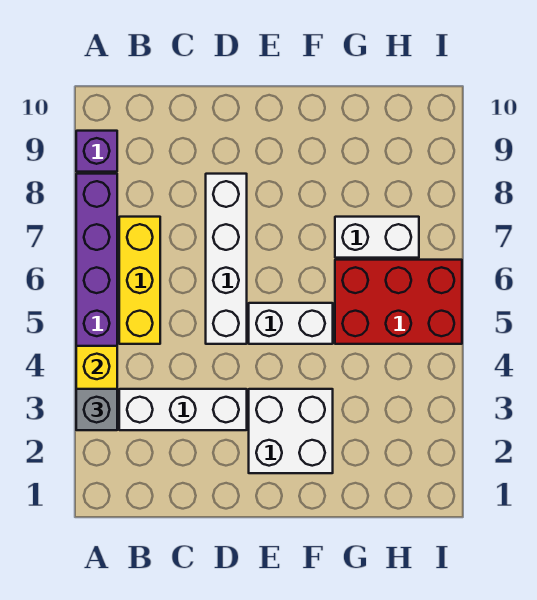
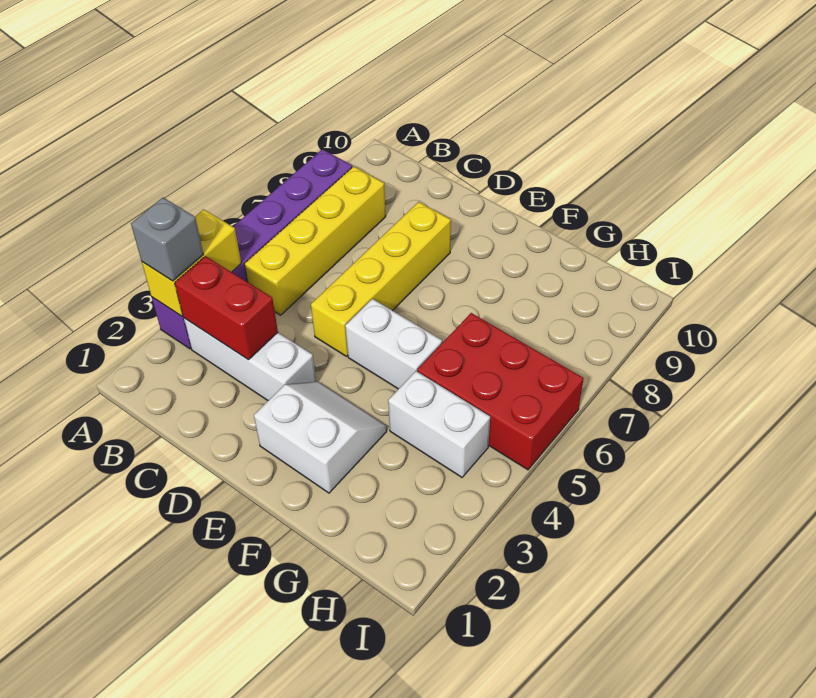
purple 1x1 brick [76,131,117,172] -> none
none -> red 1x2 brick [175,256,278,360]
yellow 1x3 brick [119,217,160,344] -> yellow 1x4 brick [245,166,386,315]
white 1x4 brick [206,174,247,344] -> yellow 1x4 brick [311,202,451,356]
white 2x2 brick [249,389,333,473] -> white 2x2 slope [254,382,387,493]
white 1x2 brick [335,217,419,258] -> white 1x2 brick moved to [388,371,490,477]

